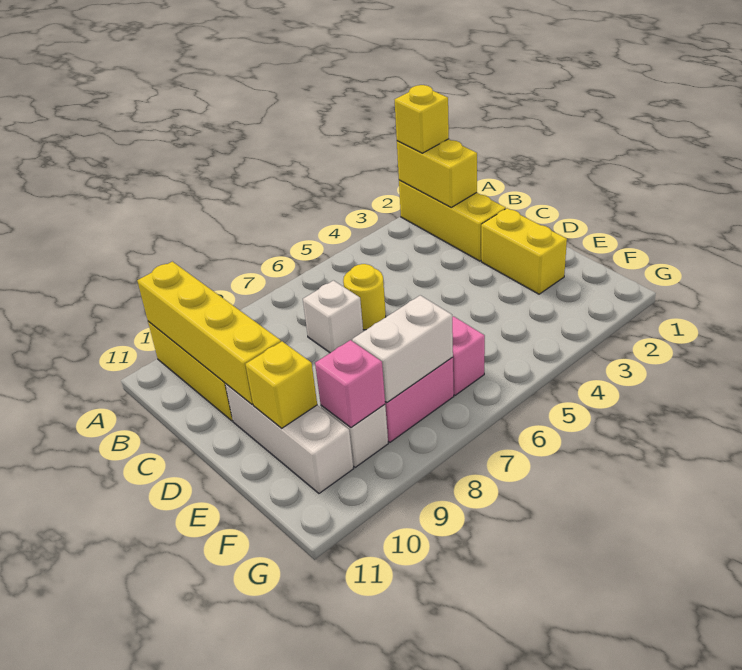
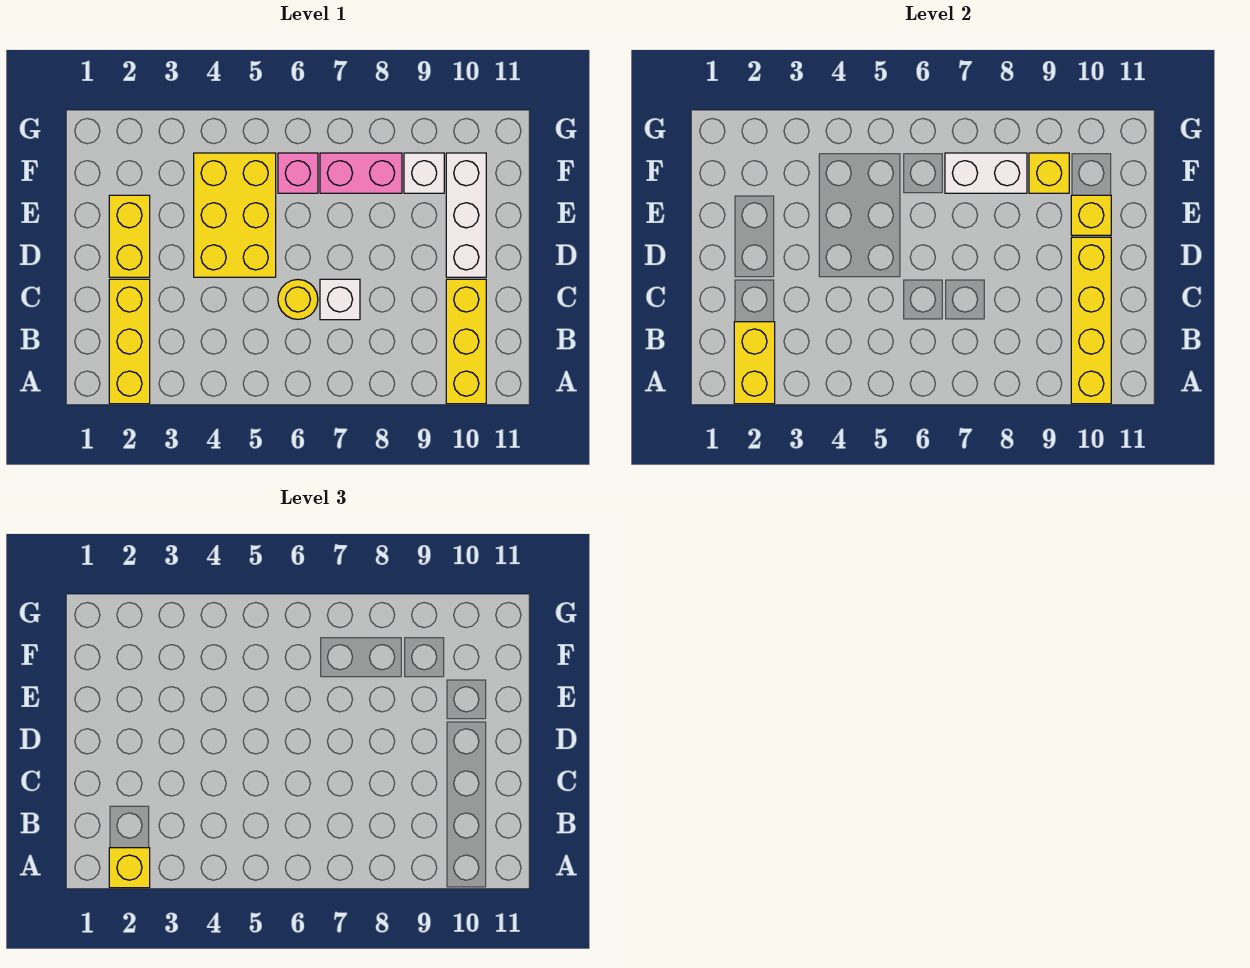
none -> yellow 2x3 brick [194,153,276,277]
pink 1x1 brick [315,340,385,427] -> yellow 1x1 brick [1029,153,1069,193]

